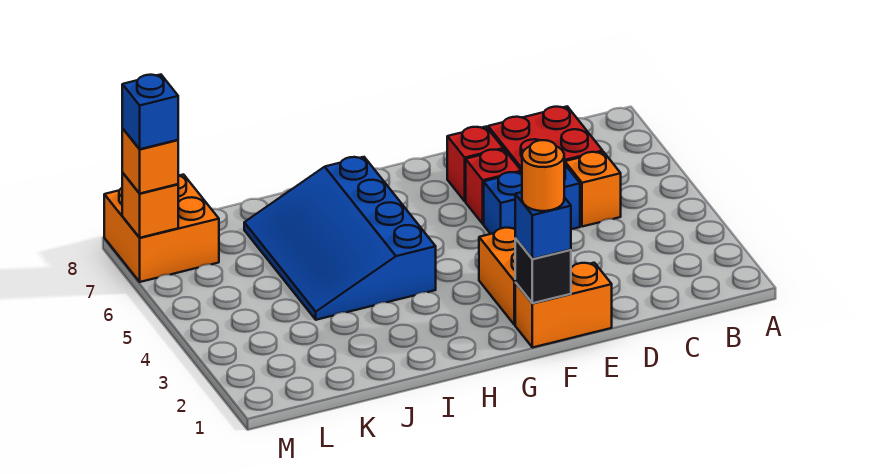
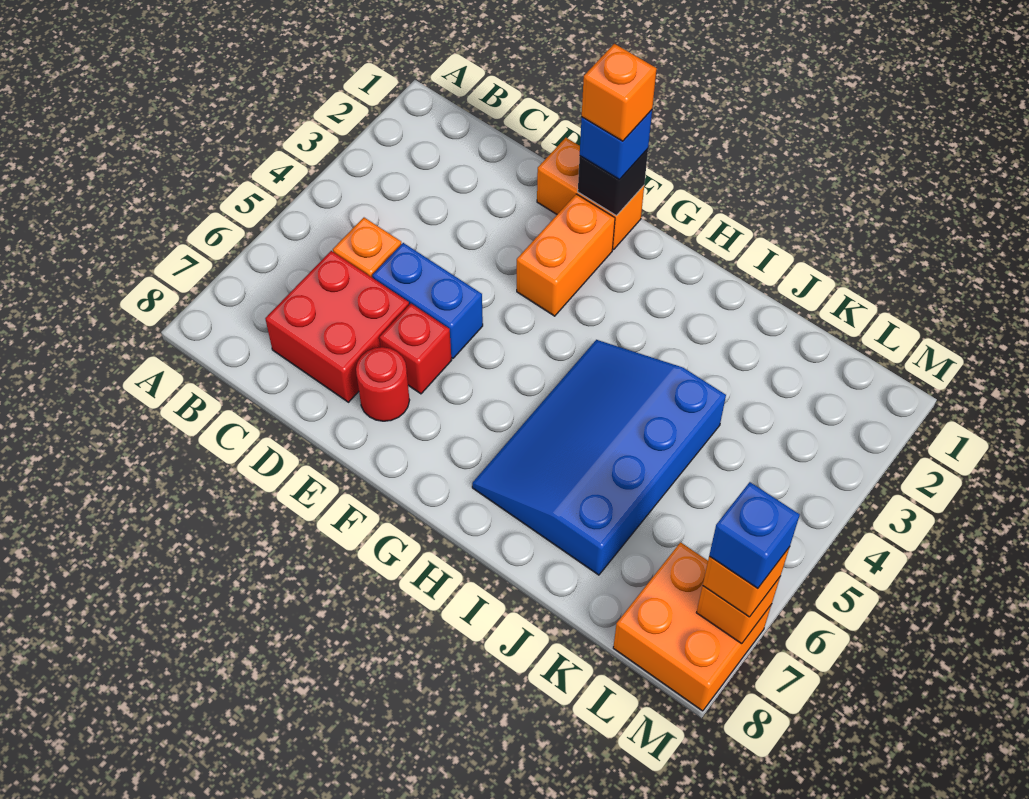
red 1x1 brick [447,127,503,201] -> red 1x1 round brick [356,347,410,421]
orange 1x1 round brick [522,140,564,211] -> orange 1x1 brick [582,44,657,141]
blue 3x4 slope [244,157,436,320] -> blue 3x4 slope turned to [472,340,726,575]

